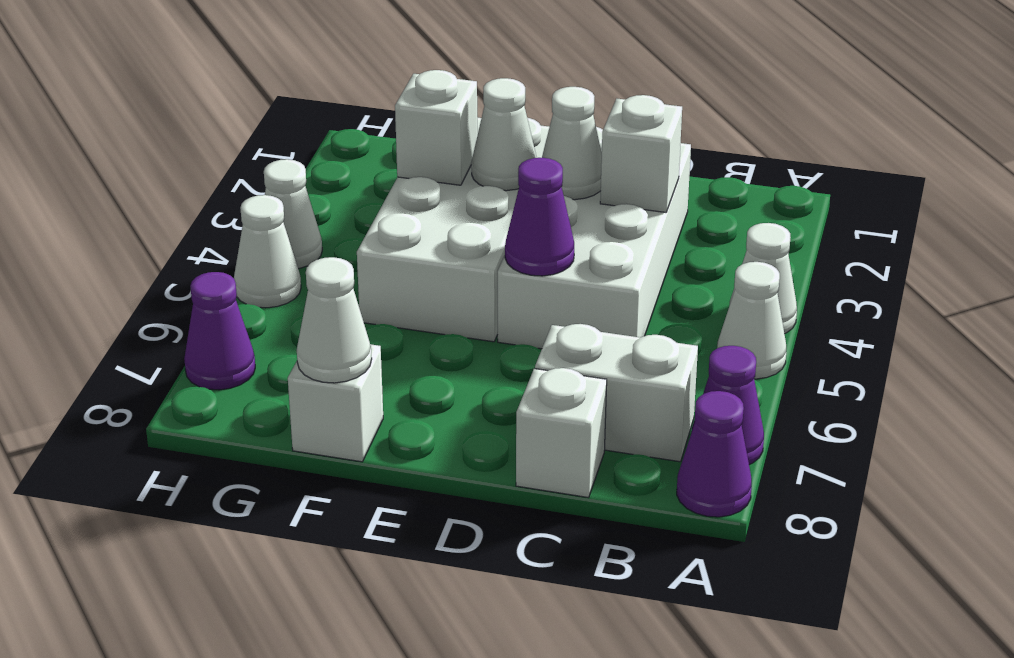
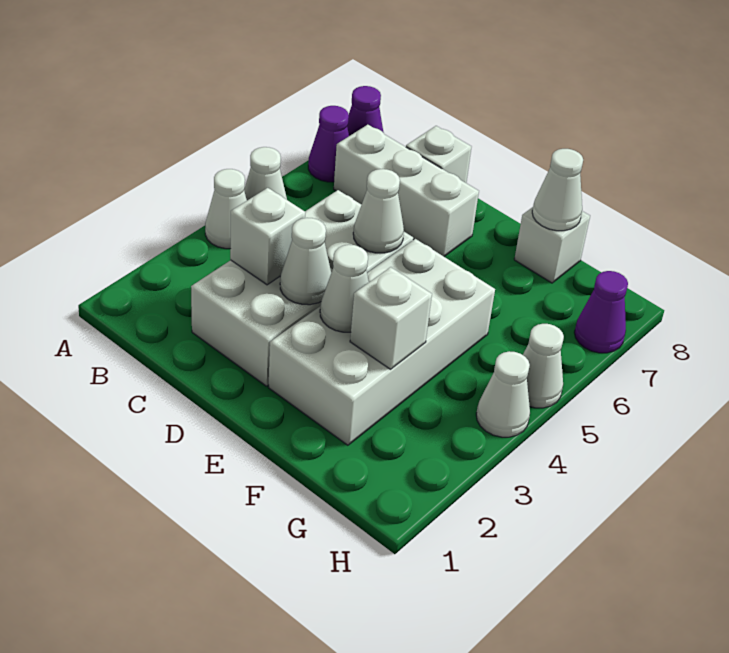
white 1x2 brick [535,324,698,462] -> white 1x3 brick [334,125,479,256]
purple 1x1 cone [505,158,574,276] -> white 1x1 cone [353,169,404,253]

